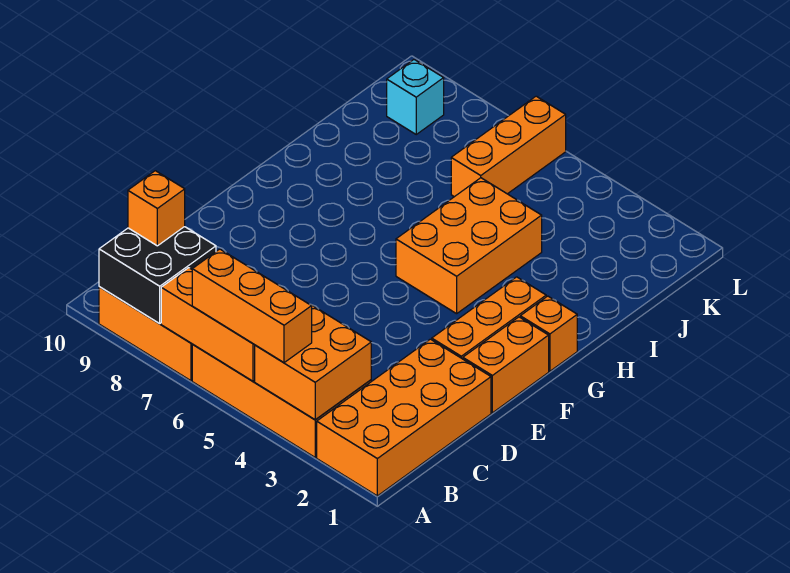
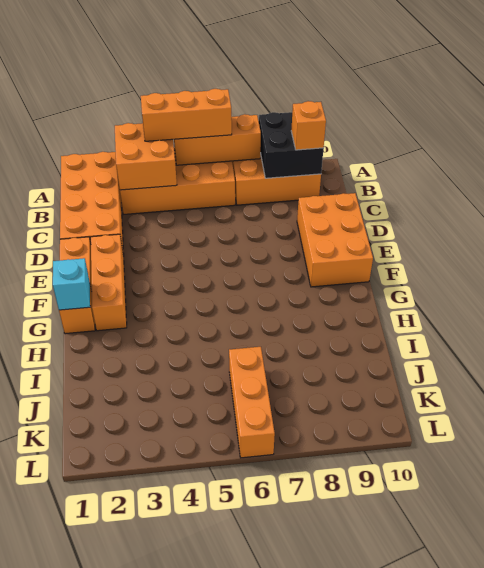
orange 2x3 brick [396,178,542,314] -> orange 2x3 brick moved to [297,193,373,287]
cyan 1x1 brick [387,60,444,134] -> cyan 1x1 brick moved to [53,258,90,310]

